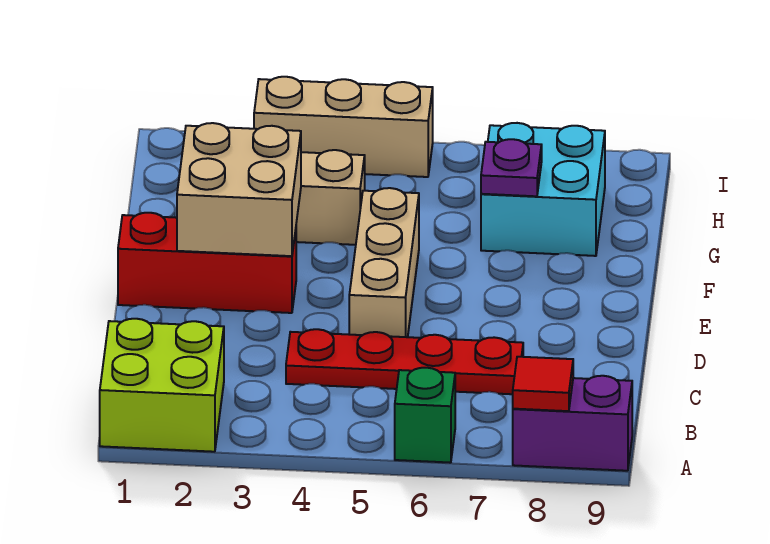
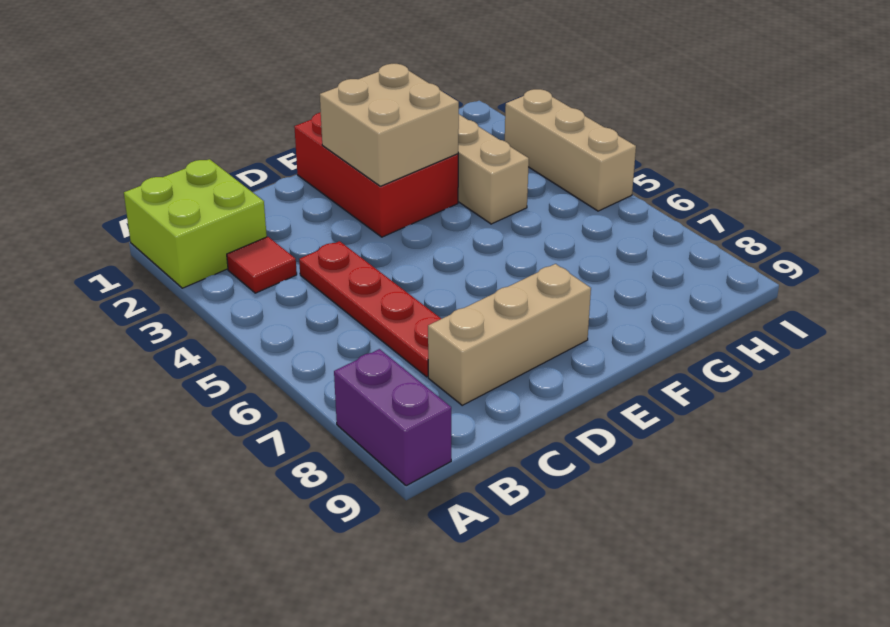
green 1x1 brick [395,368,455,463] -> none
red 1x1 tile [513,357,573,411] -> red 1x1 tile moved to [227,237,297,293]
tan 1x3 brick [349,188,419,337] -> tan 1x3 brick moved to [428,264,591,405]
red 1x3 brick [118,213,296,313] -> red 2x3 brick [294,112,458,237]
cyan 2x2 brick [481,123,605,256] -> none
purple 1x1 plate [481,139,542,196] -> none

